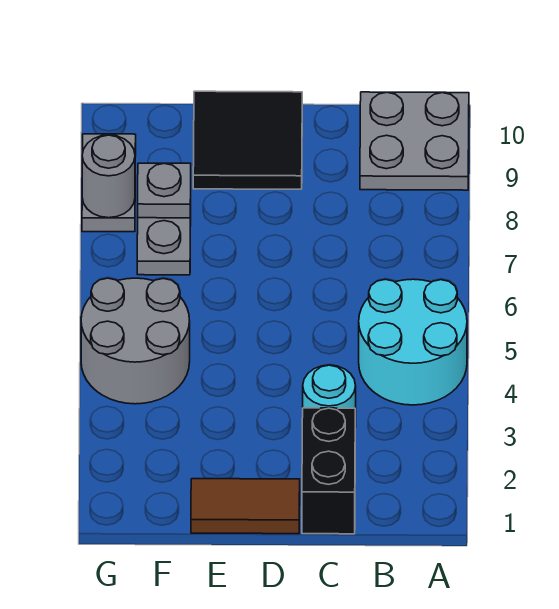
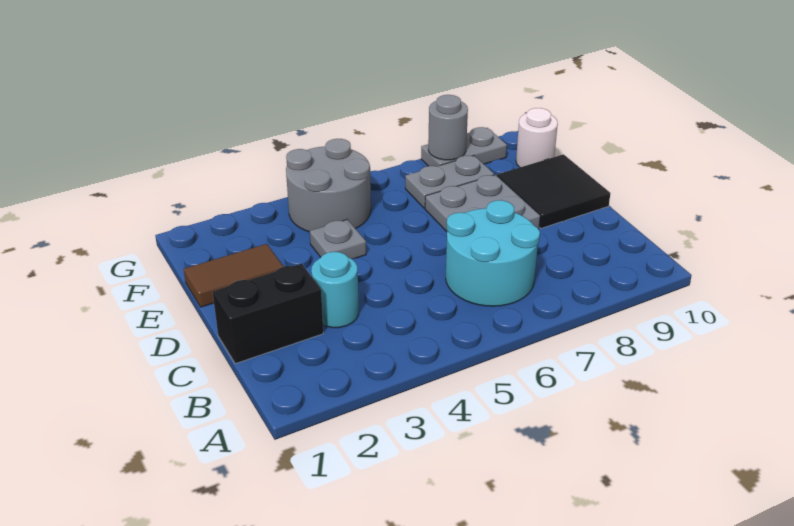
cyan 2x2 round brick [359,279,467,405] -> cyan 2x2 round brick moved to [446,200,540,306]
grey 2x2 plate [360,92,469,190] -> grey 2x2 plate moved to [425,175,540,232]
brown 1x2 tile [191,479,300,534] -> brown 1x2 tile turned to [184,244,283,307]
grey 1x1 plate [138,163,191,218] -> grey 1x1 plate moved to [310,219,366,259]
none -> white 1x1 round brick [516,108,558,167]

